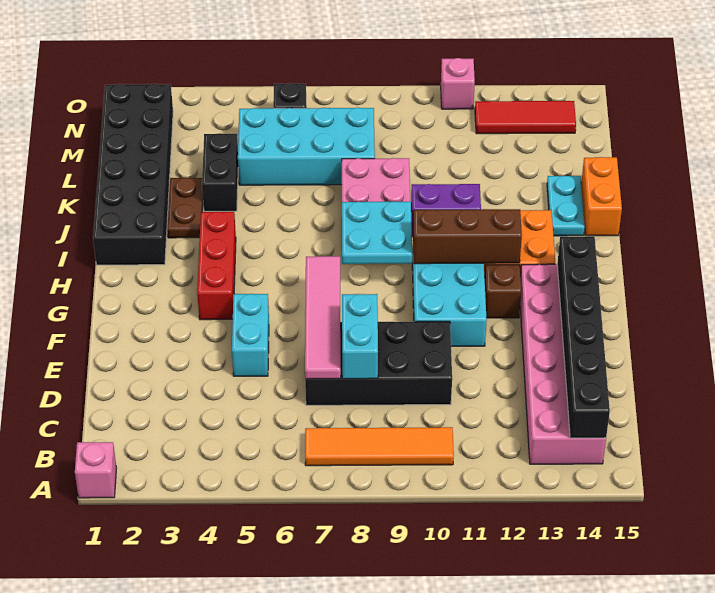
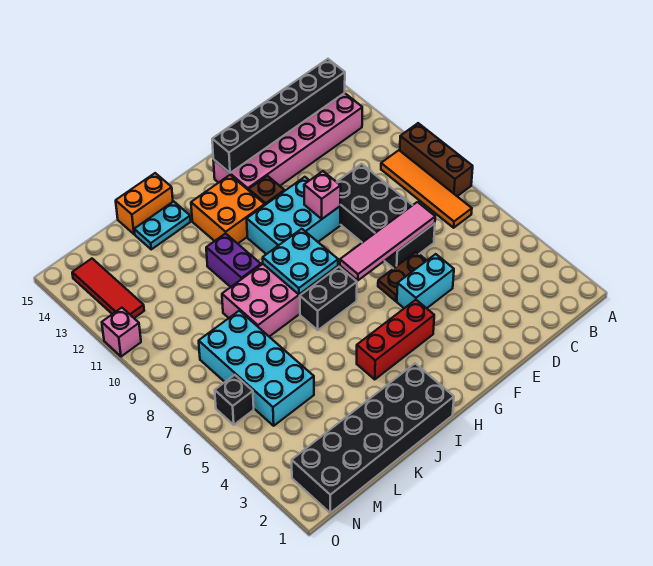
pink 1x1 brick [75,442,116,498] -> pink 1x1 brick moved to [304,171,341,219]
cyan 1x2 brick [342,294,378,379] -> none
brown 1x3 brick [413,209,522,264] -> brown 1x3 brick moved to [400,123,473,196]
brown 1x2 plate [167,178,203,238] -> brown 1x2 plate moved to [378,252,427,301]
black 1x2 brick [202,133,238,211] -> black 1x2 brick moved to [300,267,357,330]

